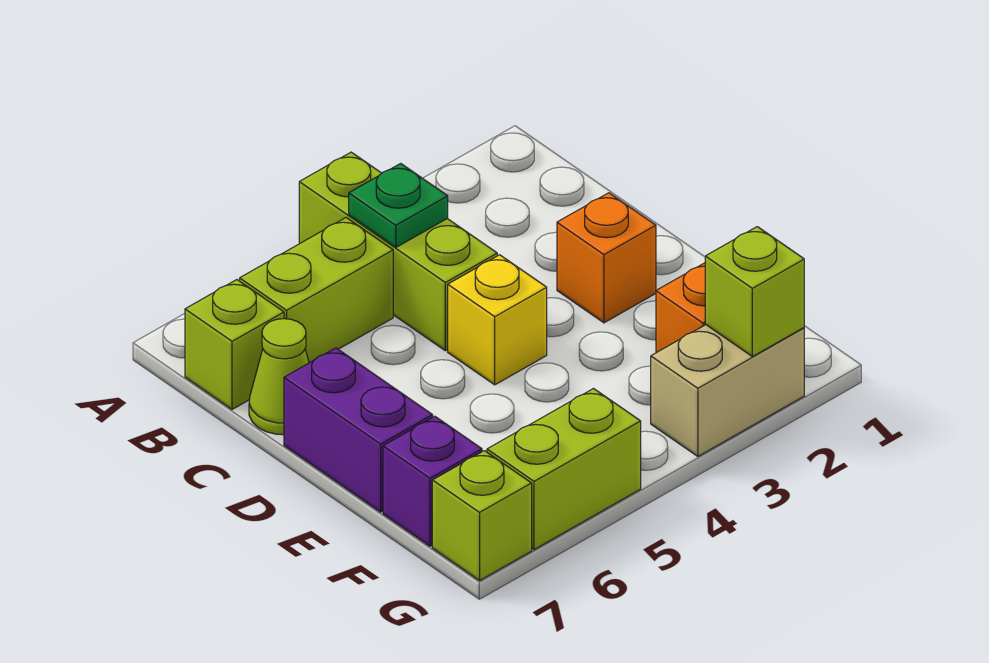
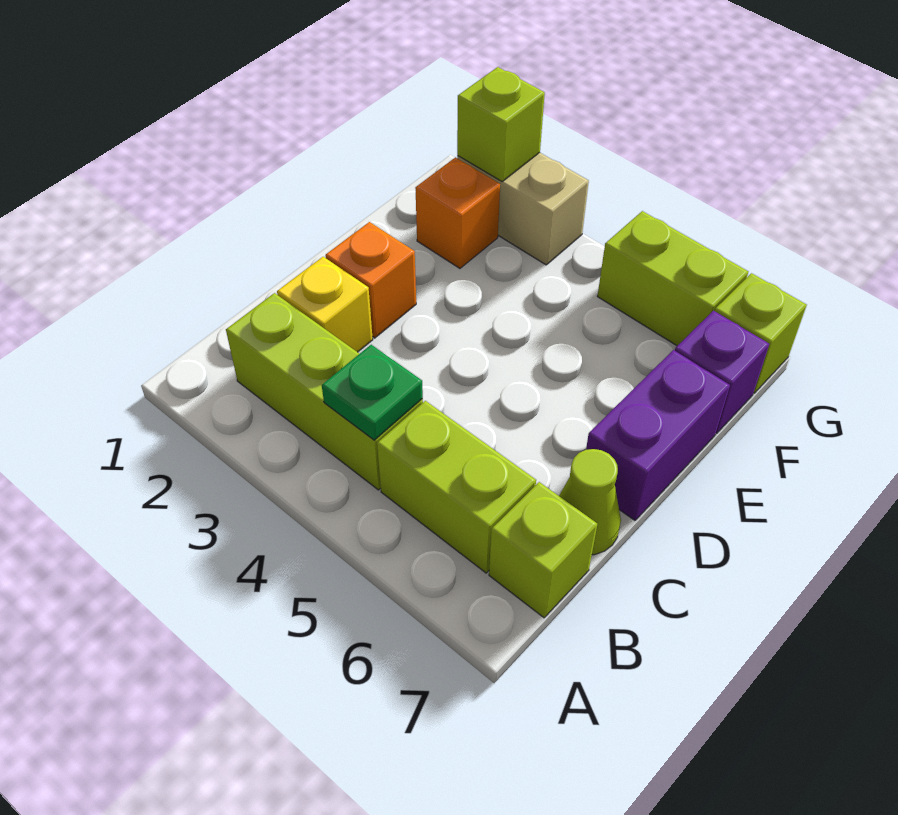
lime 1x3 brick [299,152,497,351] -> lime 1x3 brick turned to [226,293,423,490]
yellow 1x1 brick [448,255,547,385] -> yellow 1x1 brick moved to [277,257,373,352]

